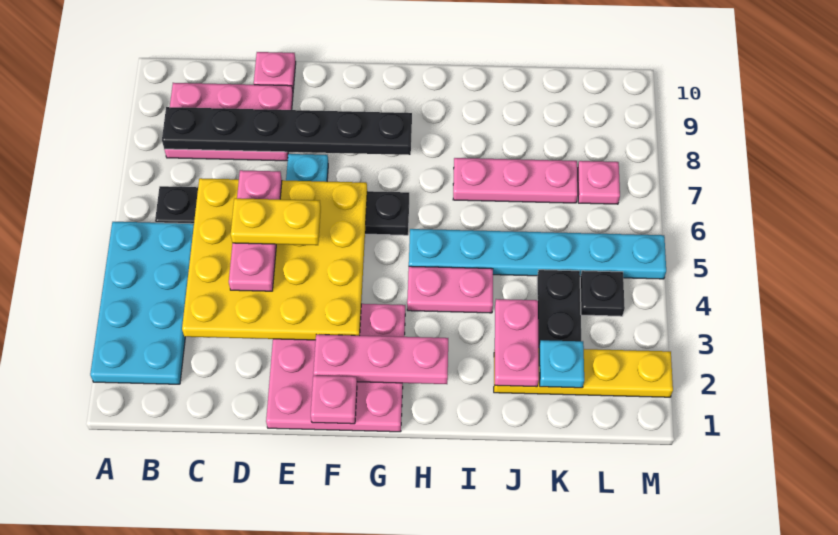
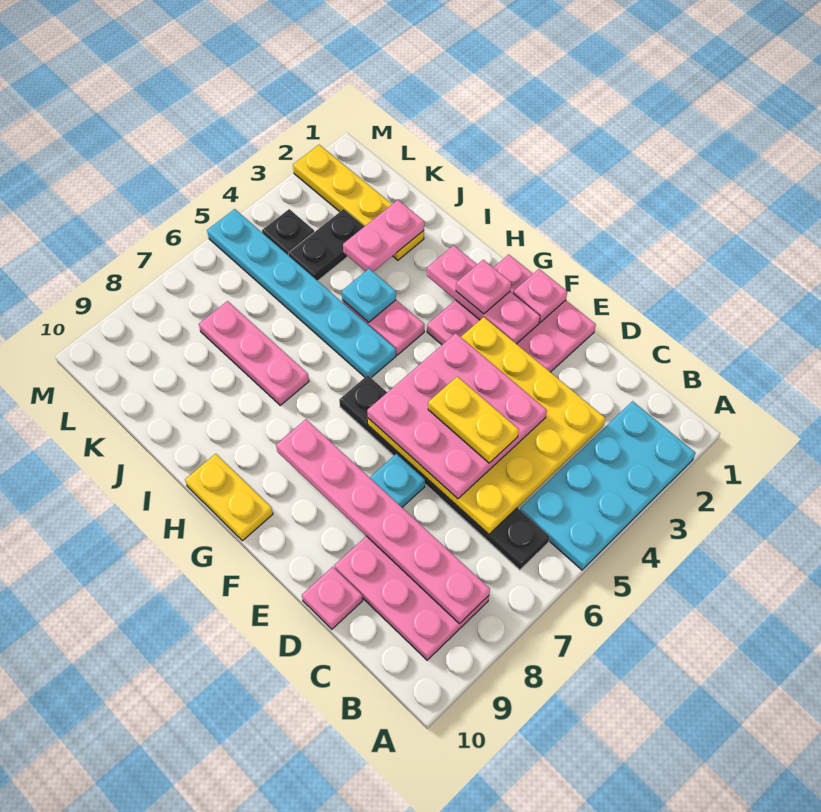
black 1x6 plate [162,107,412,155] -> pink 1x6 plate [276,419,490,624]
pink 1x3 plate [229,170,282,291] -> pink 3x3 plate [367,333,547,499]
none -> yellow 1x2 plate [185,454,273,541]
cyan 1x1 plate [539,340,584,388] -> cyan 1x1 plate moved to [342,269,396,322]
pink 1x1 plate [578,161,620,204] -> pink 1x1 plate moved to [456,260,511,314]

